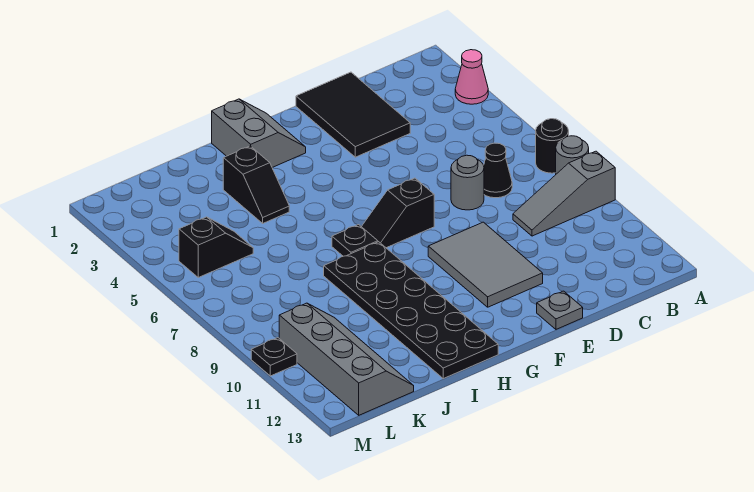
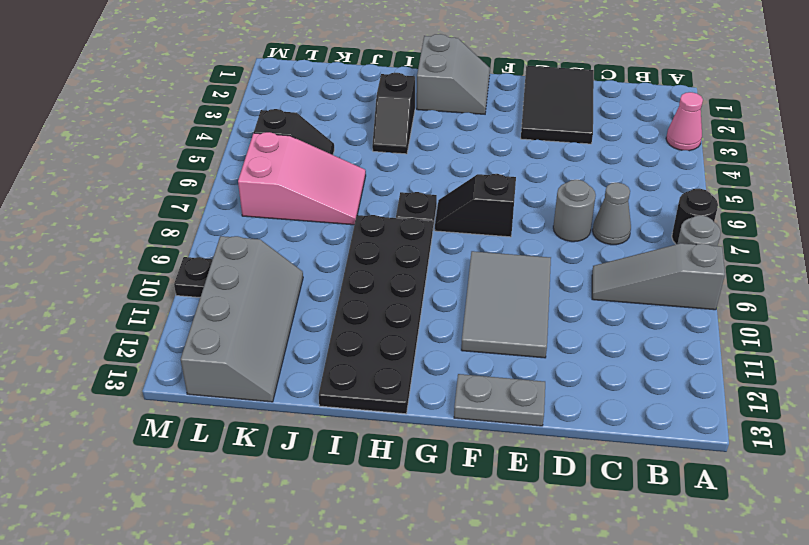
black 1x1 cone [484,143,512,198] -> grey 1x1 cone [593,182,631,245]
grey 1x1 plate [537,291,583,329] -> grey 1x2 plate [454,374,545,426]
none -> pink 2x3 slope [238,132,366,225]

